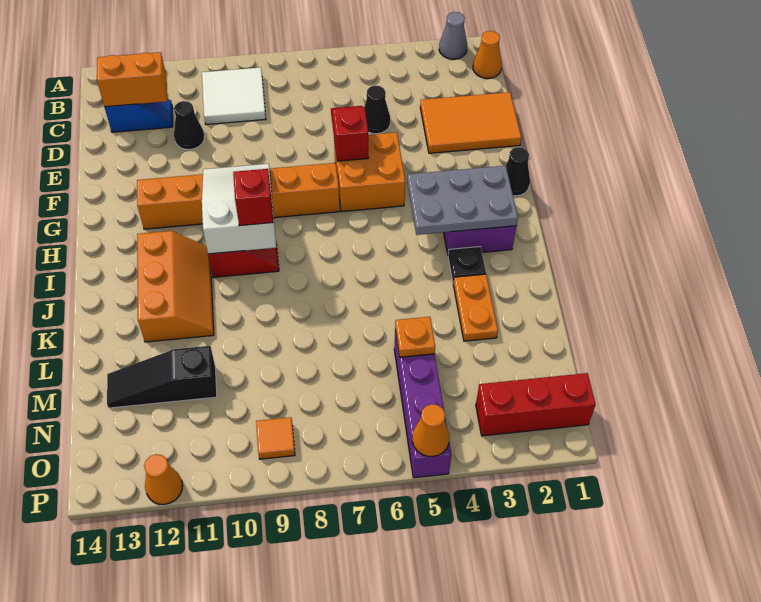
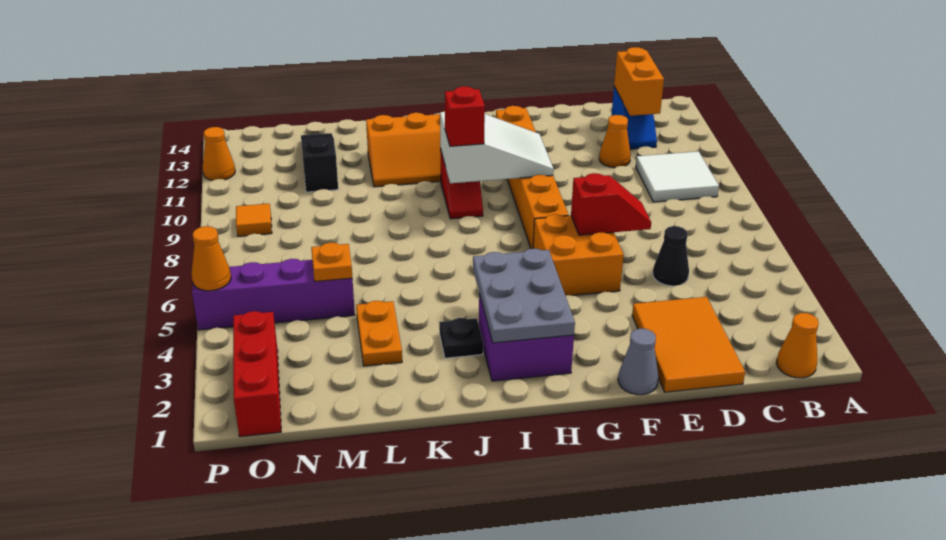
grey 1x1 cone [439,12,467,59] -> grey 1x1 cone moved to [618,328,659,395]
black 1x1 cone [174,101,204,150] -> orange 1x1 cone [599,115,631,168]
black 1x1 cone [505,147,530,196] -> none
orange 1x2 plate [453,274,498,341] -> orange 1x2 plate turned to [356,301,402,366]

